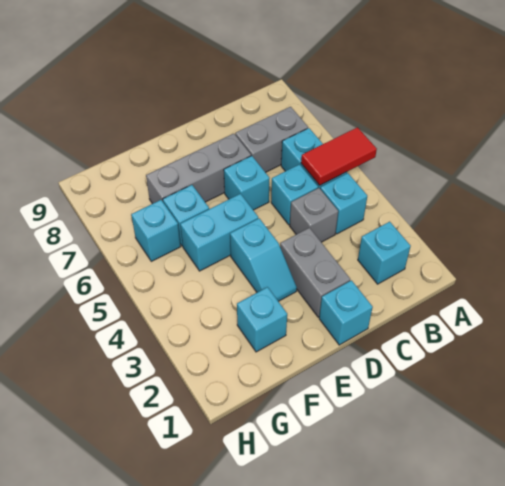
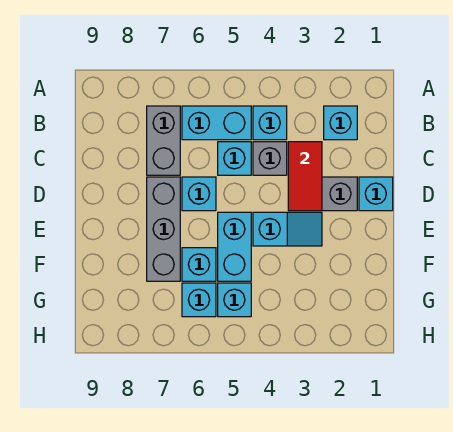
red 1x2 tile [301,127,377,185] -> red 1x2 tile moved to [288,142,322,211]
cyan 1x1 brick [237,287,287,352] -> cyan 1x1 brick moved to [218,283,251,317]

